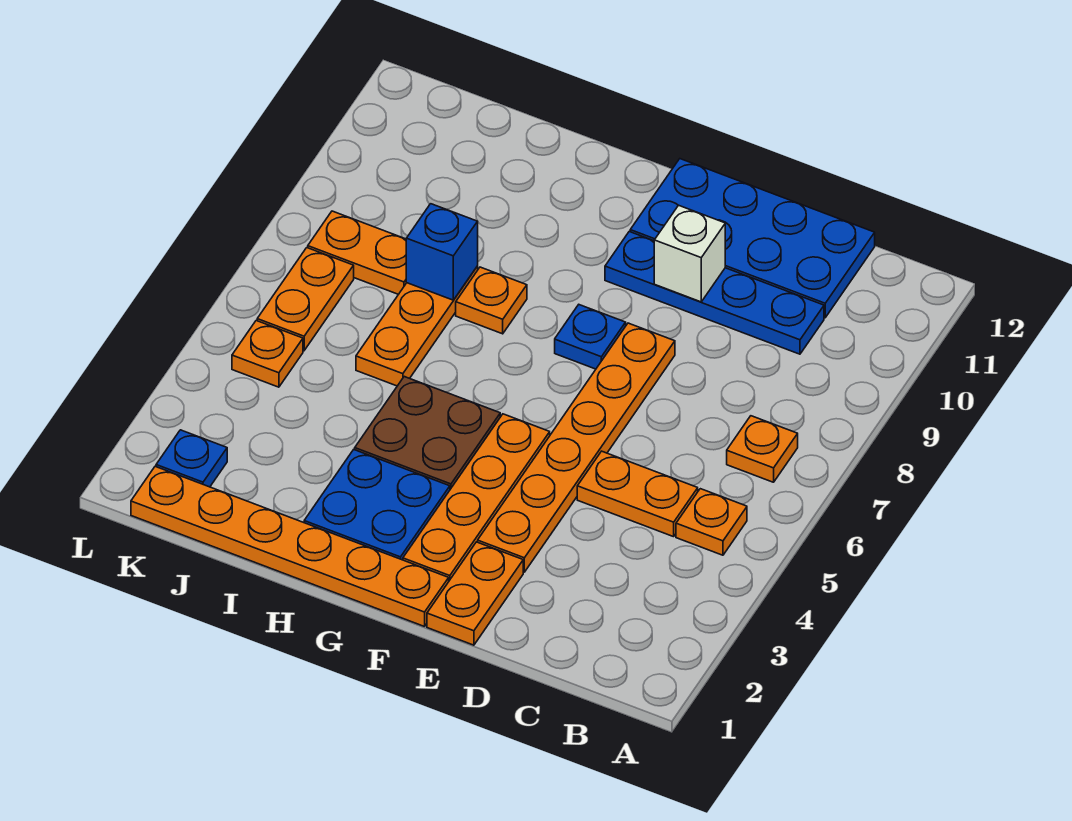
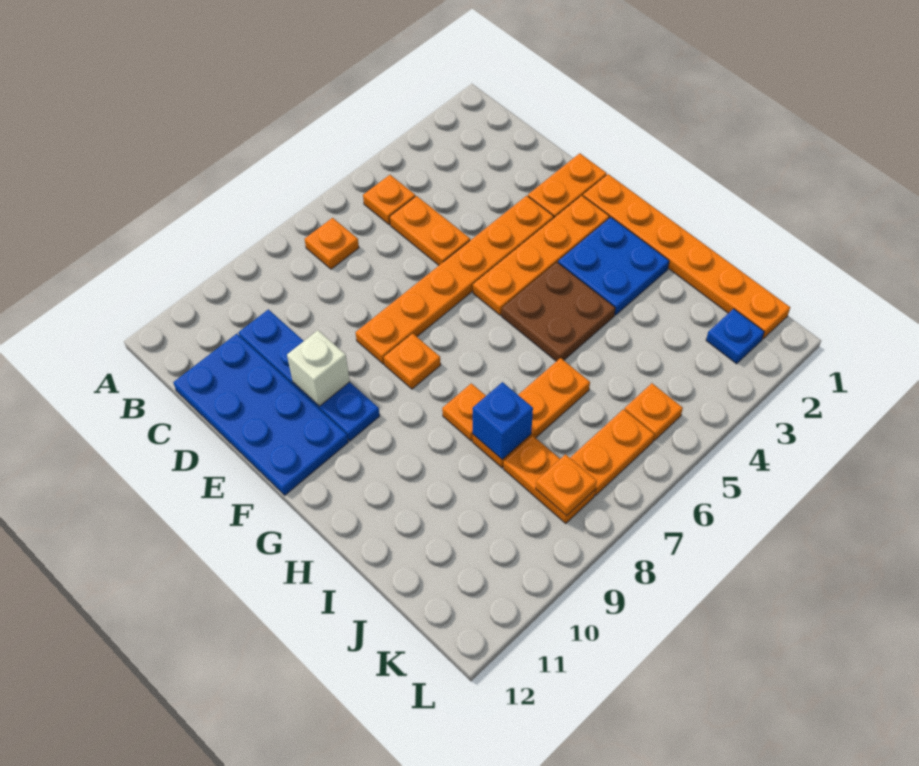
blue 1x1 plate [555,305,626,369] -> orange 1x1 plate [384,333,441,389]
none -> orange 1x1 plate [536,454,597,516]

